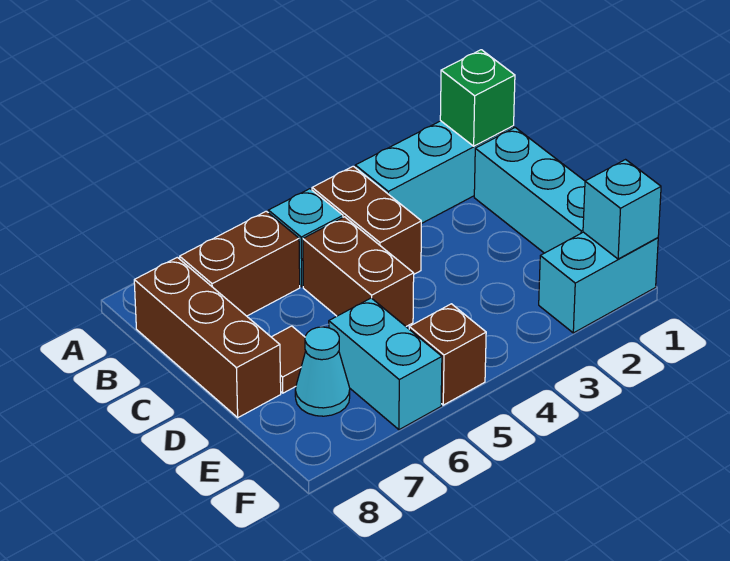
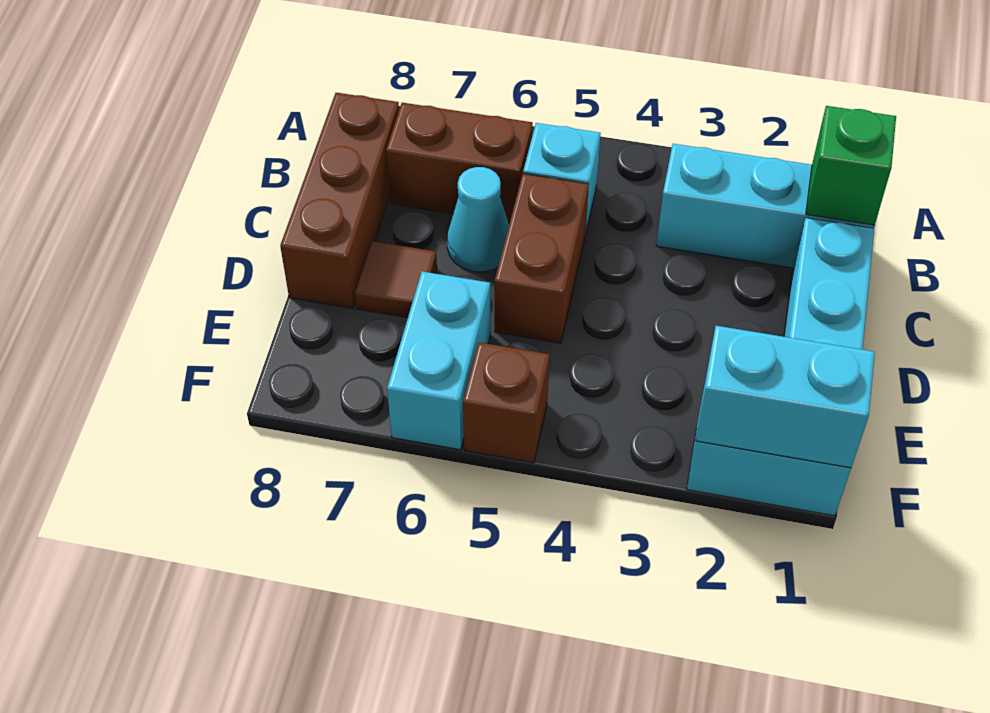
brown 1x2 brick [312,166,421,274] -> none
cyan 1x1 cone [295,327,350,416] -> cyan 1x1 cone moved to [447,167,509,272]
cyan 1x1 brick [583,160,661,259] -> cyan 1x2 brick [696,326,875,468]

